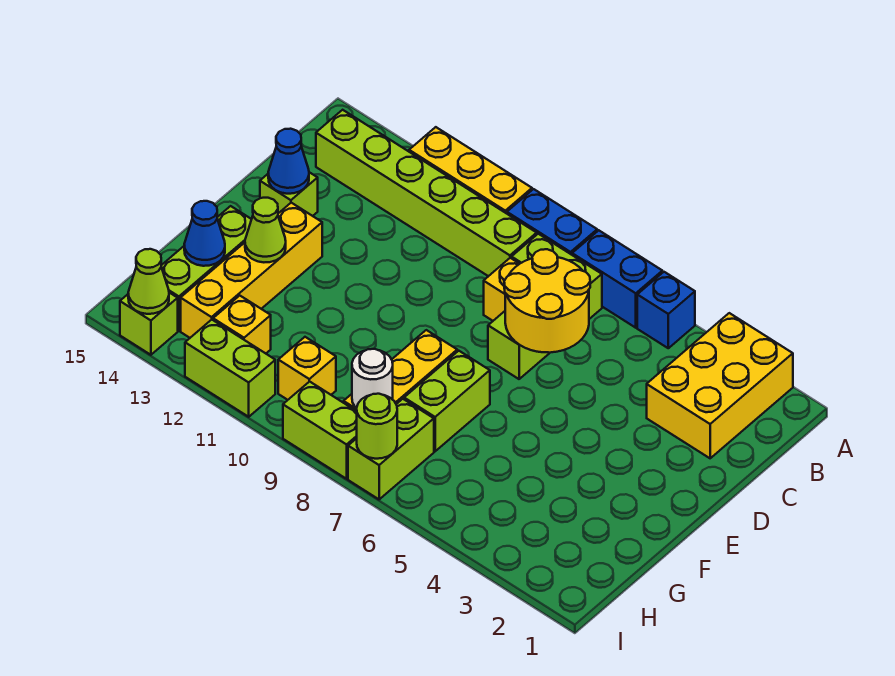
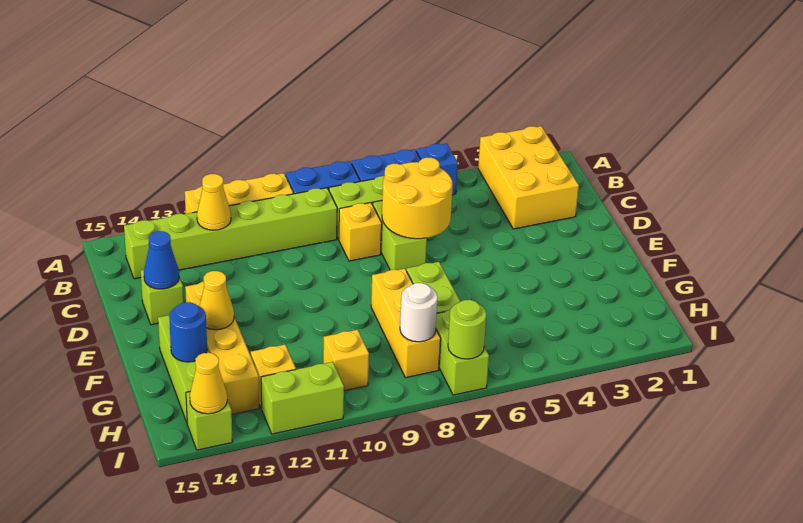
none -> yellow 1x1 cone [197,174,231,230]
lime 1x1 cone [245,198,286,262] -> yellow 1x1 cone [200,271,234,330]
blue 1x1 cone [184,201,225,266] -> blue 1x1 round brick [169,302,207,362]
lime 1x2 brick [283,381,357,479] -> none
lime 1x1 cone [128,249,169,314] -> yellow 1x1 cone [190,353,227,414]

